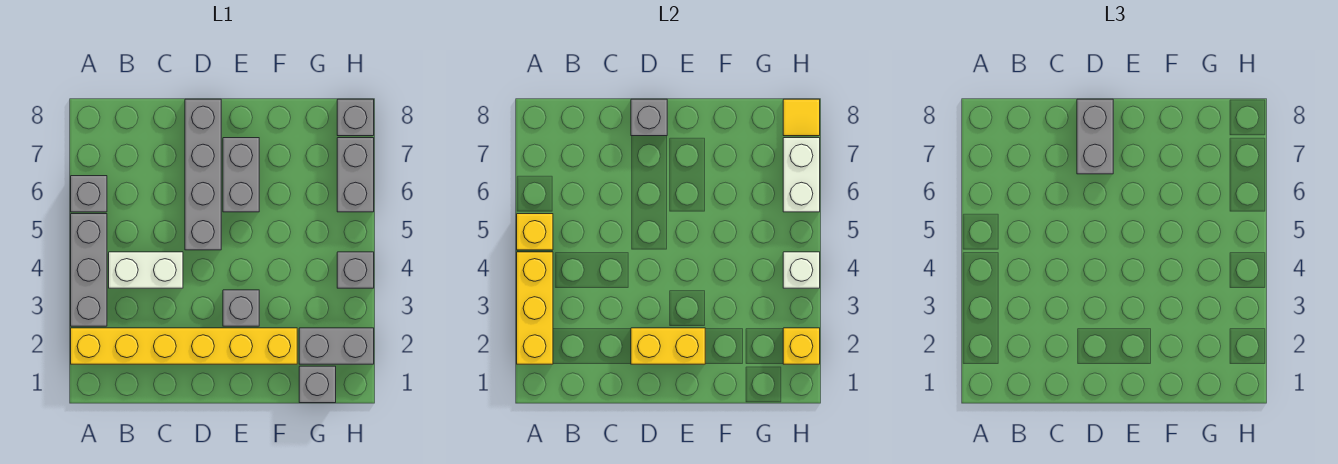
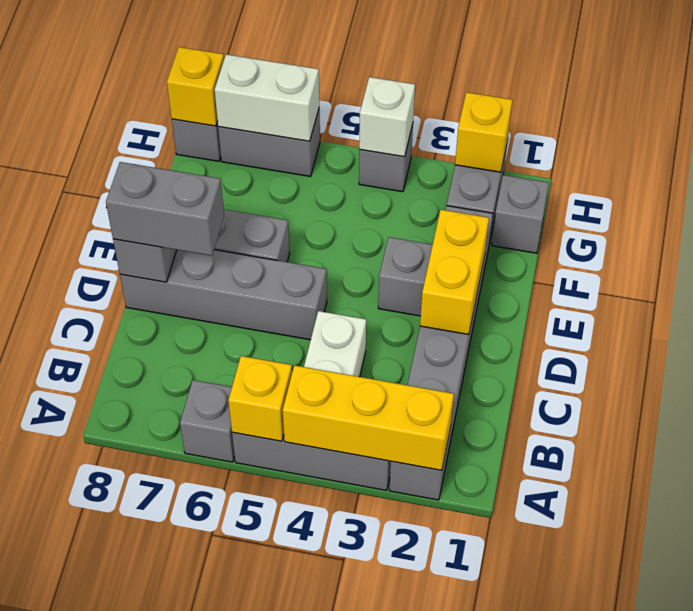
yellow 1x6 brick [71,328,297,364] -> grey 1x6 brick [389,206,493,500]
yellow 1x1 tile [783,99,820,136] -> yellow 1x1 brick [167,47,224,126]

